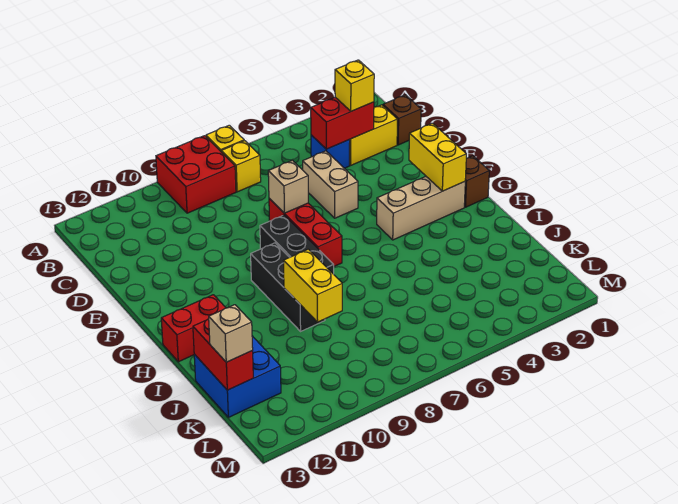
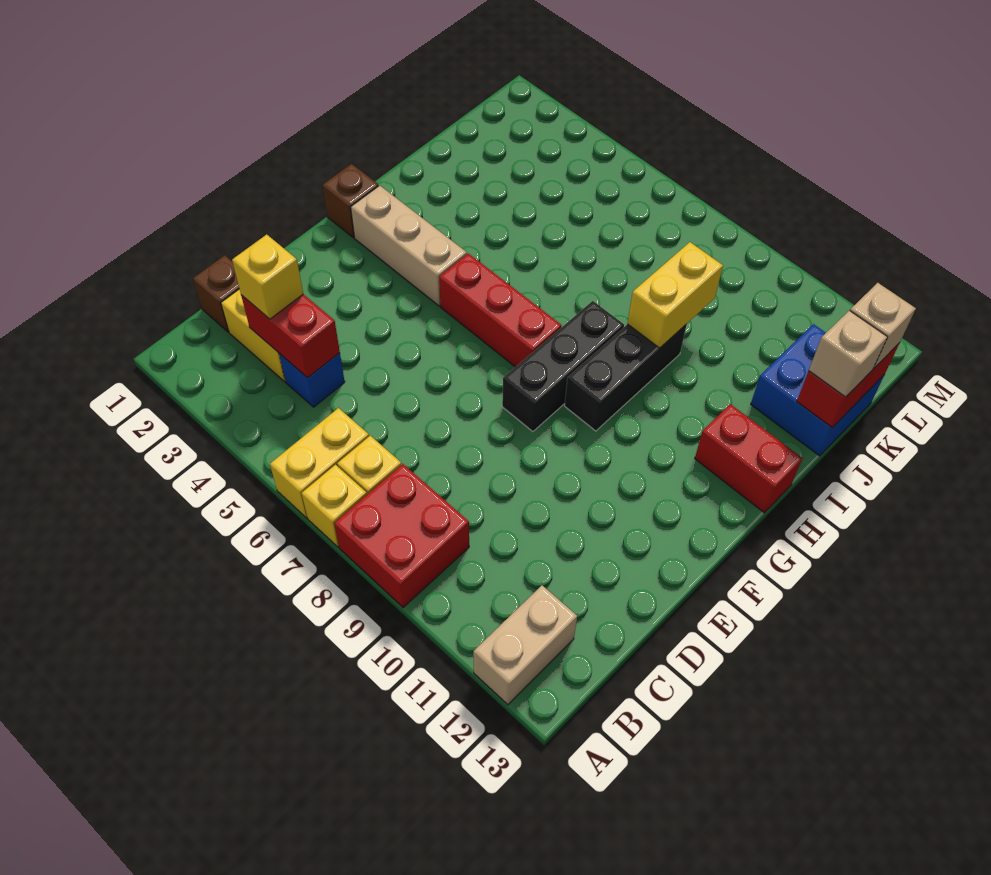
tan 1x2 brick [303,151,358,218] -> tan 1x2 brick moved to [473,585,577,705]
red 1x3 brick [269,198,342,266] -> red 1x3 brick turned to [439,253,562,367]
tan 1x1 brick [268,160,308,213] -> tan 1x1 brick moved to [809,310,887,397]
yellow 1x2 brick [409,123,466,191] -> yellow 1x2 brick moved to [270,408,369,518]

